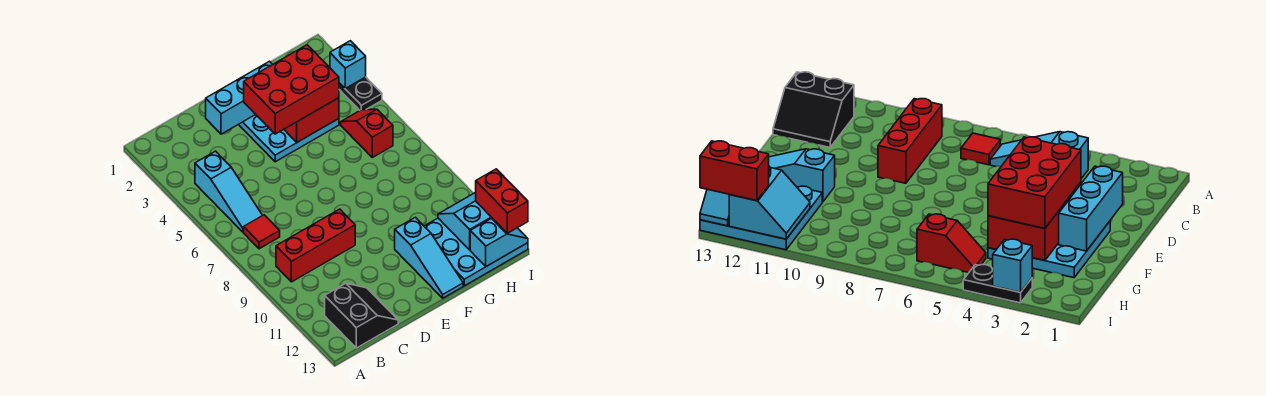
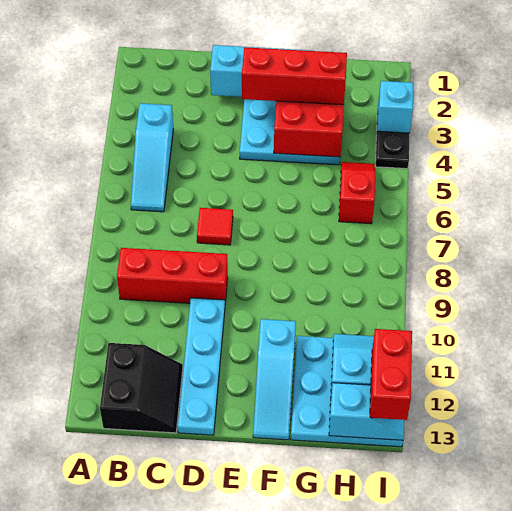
red 1x1 tile [244,215,280,249] -> red 1x1 tile moved to [197,208,233,245]
none -> cyan 1x4 plate [178,298,225,435]
red 2x3 brick [244,45,339,134] -> red 1x3 brick [242,47,347,105]

